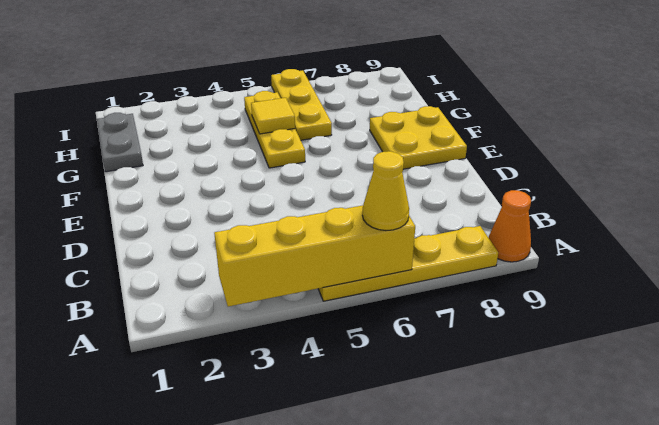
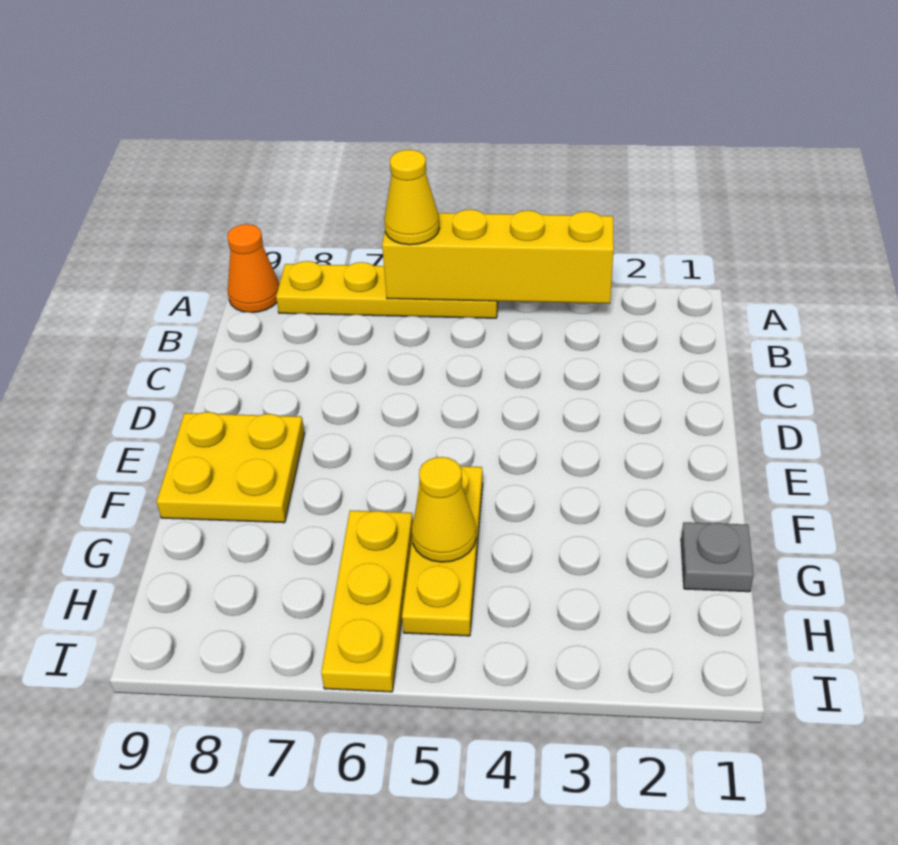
grey 1x2 plate [97,113,143,172] -> grey 1x1 plate [681,522,754,592]
yellow 1x1 tile [251,98,295,134] -> yellow 1x1 cone [411,457,476,562]

